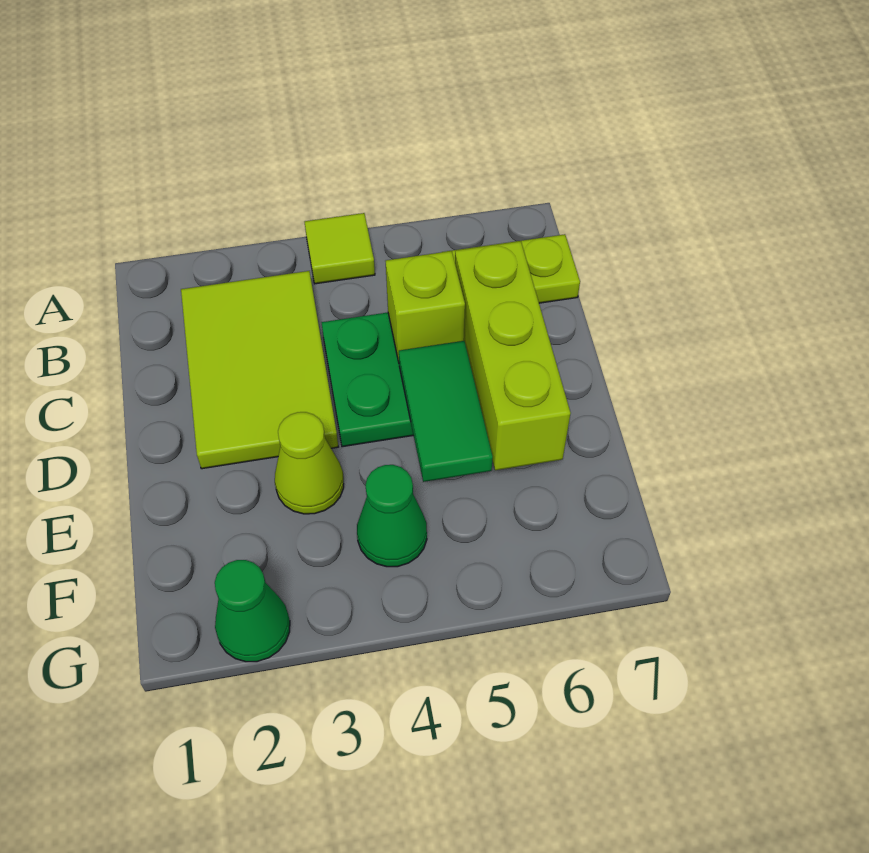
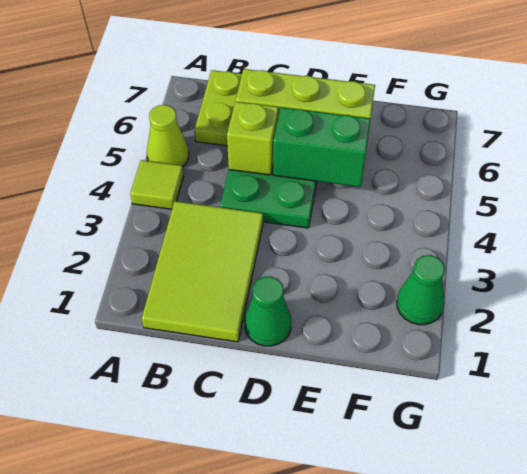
lime 2x3 tile [181,271,338,469] -> lime 2x3 tile turned to [142,201,263,342]
green 1x2 tile [399,341,493,482] -> green 1x2 brick [273,107,371,187]
lime 1x1 cone [275,412,344,514] -> lime 1x1 cone moved to [147,105,189,167]
green 1x1 cone [357,465,427,567] -> green 1x1 cone moved to [245,276,291,346]

